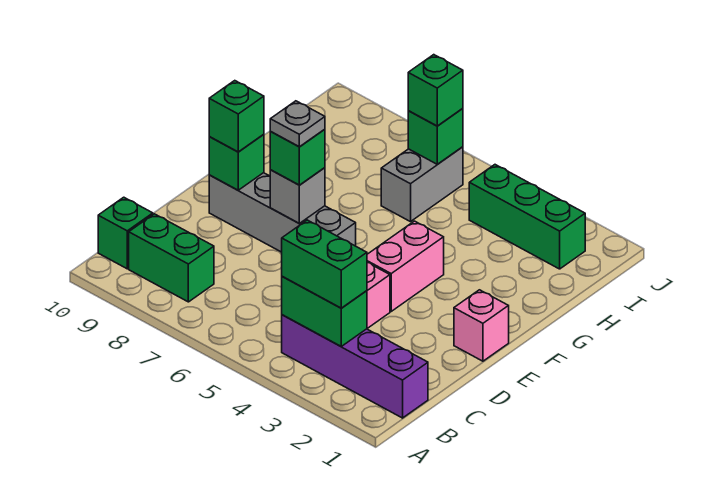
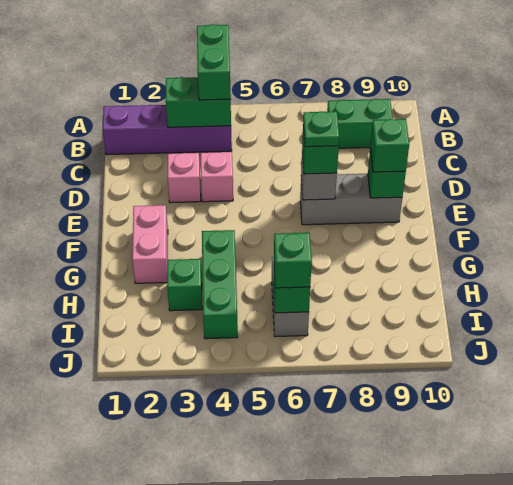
green 1x2 brick [282,220,367,308] -> green 1x2 brick turned to [197,24,231,100]
green 1x1 brick [98,197,153,269] -> green 1x1 brick moved to [167,259,202,311]
pink 1x1 brick [454,290,509,361] -> pink 1x1 brick moved to [168,153,201,203]
pink 1x2 brick [367,221,444,311] -> pink 1x2 brick moved to [132,205,168,283]
grey 1x4 brick [209,173,356,252] -> grey 1x3 brick [300,174,402,225]
grey 1x1 plate [270,101,325,147] -> green 1x1 plate [303,111,339,147]
green 1x3 brick [469,165,585,269] -> green 1x3 brick turned to [202,230,238,339]

